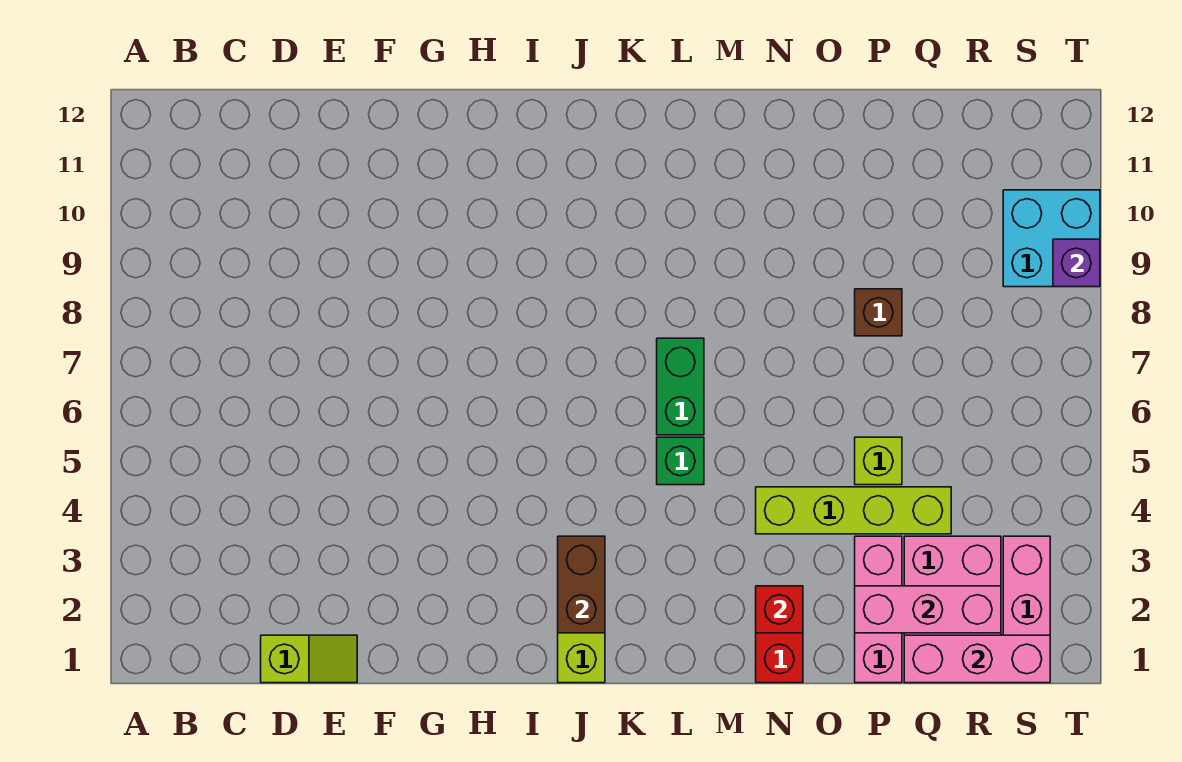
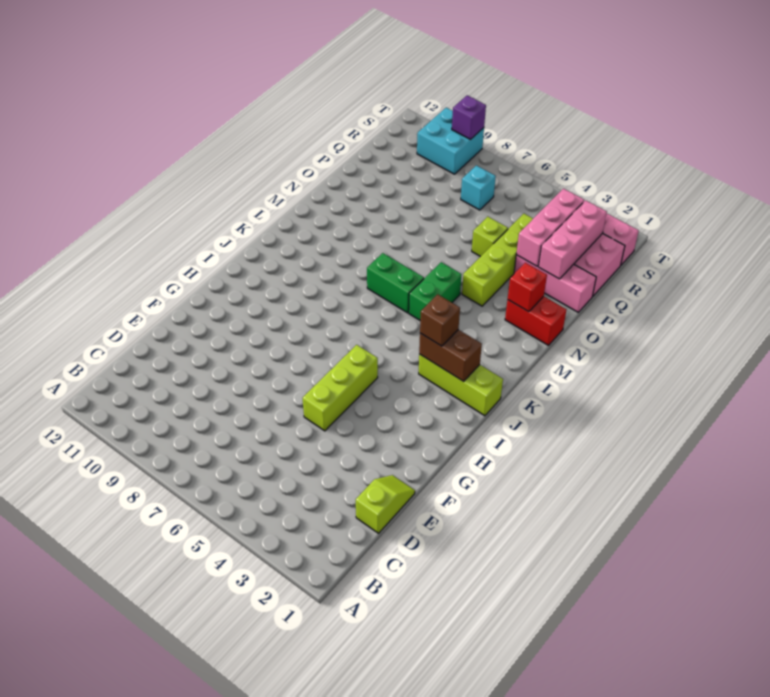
none -> lime 1x3 brick [303,345,378,431]
green 1x1 brick [657,437,704,485] -> green 1x2 brick [409,262,462,320]
brown 1x1 brick [855,289,902,336] -> brown 1x1 brick moved to [420,294,460,346]
pink 1x3 brick [904,635,1050,683] -> pink 1x3 brick moved to [516,189,584,266]
none -> cyan 1x1 brick [461,165,496,210]

